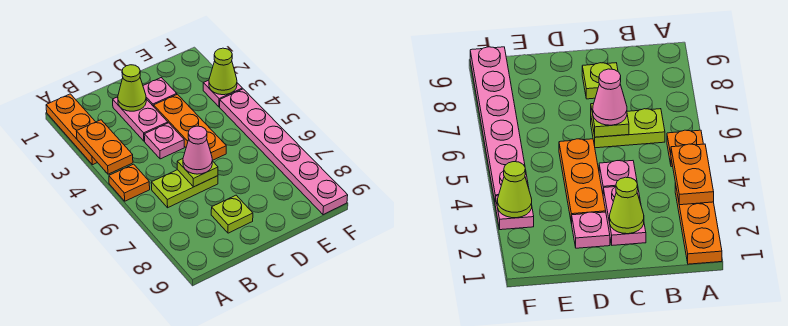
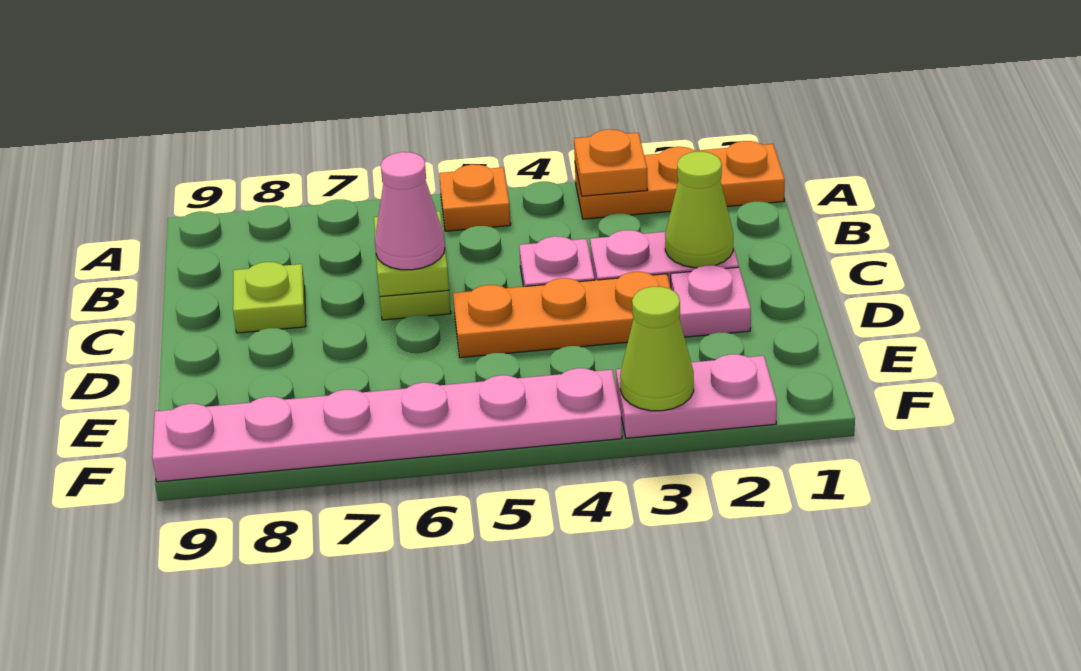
orange 1x2 plate [76,120,133,174] -> orange 1x1 plate [574,129,648,196]
pink 1x1 plate [203,80,242,107] -> pink 1x2 plate [616,354,777,438]

